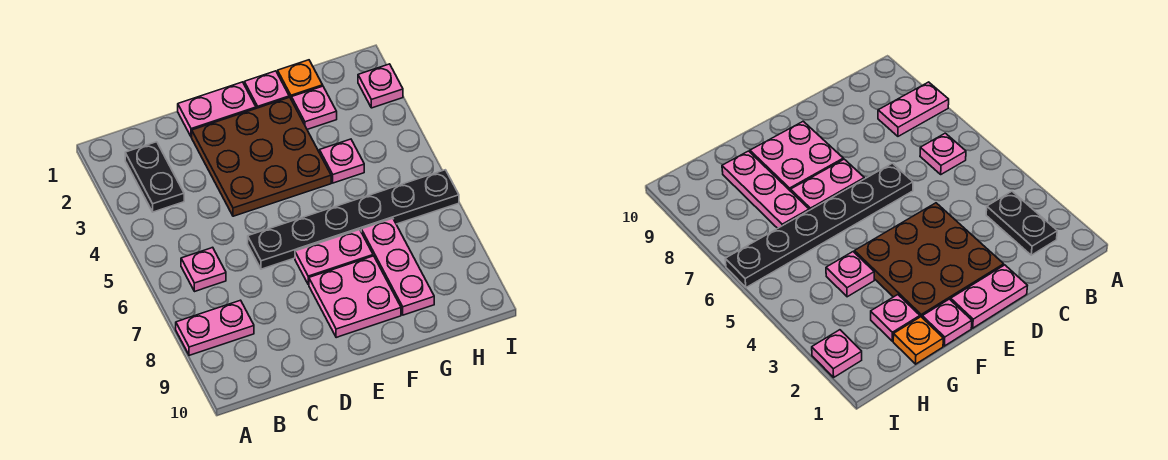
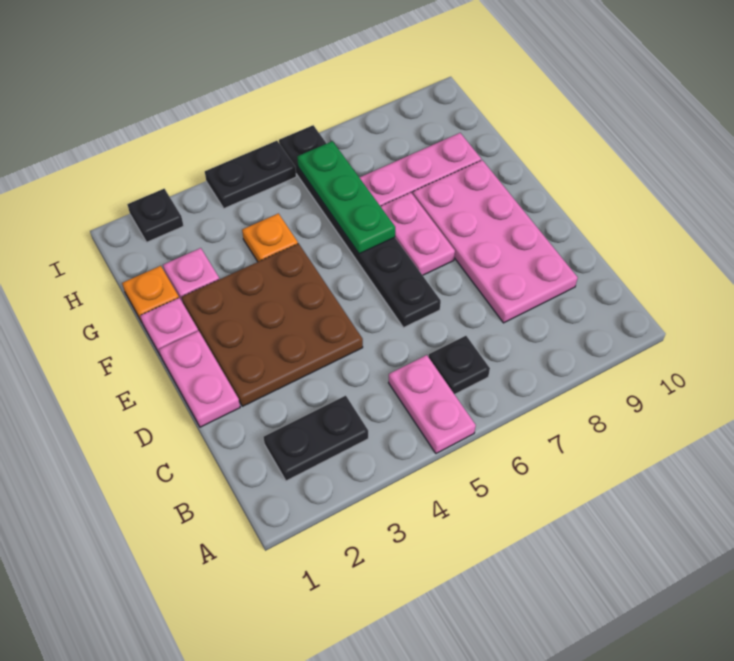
pink 1x2 plate [176,300,254,355] -> pink 1x2 plate moved to [389,355,476,453]
pink 1x1 plate [181,247,226,291] -> black 1x1 plate [429,336,490,394]
pink 2x2 plate [309,256,401,338] -> pink 2x4 plate [413,160,578,323]
none -> green 1x3 plate [297,141,395,254]
pink 1x1 plate [319,139,364,183] -> orange 1x1 plate [242,213,298,262]
pink 1x1 plate [358,64,403,108] -> black 1x1 plate [127,189,184,242]
none -> black 1x2 plate [205,141,296,208]

